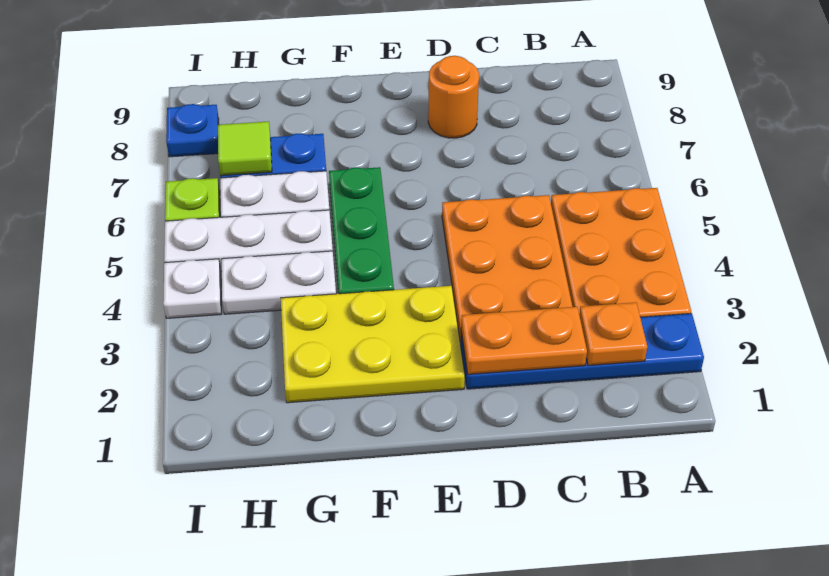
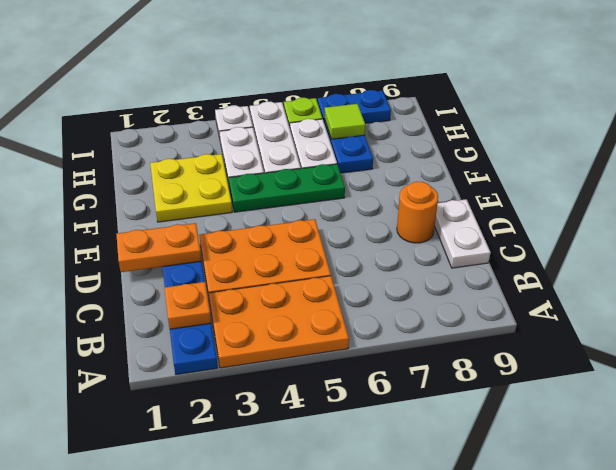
orange 1x2 plate [461,307,587,374] -> orange 1x2 plate turned to [116,223,202,272]
none -> white 1x2 plate [435,199,491,268]
yellow 2x3 plate [281,286,465,403] -> yellow 2x2 plate [150,154,232,222]
blue 1x1 plate [166,104,219,157] -> blue 1x2 plate [318,90,391,124]

